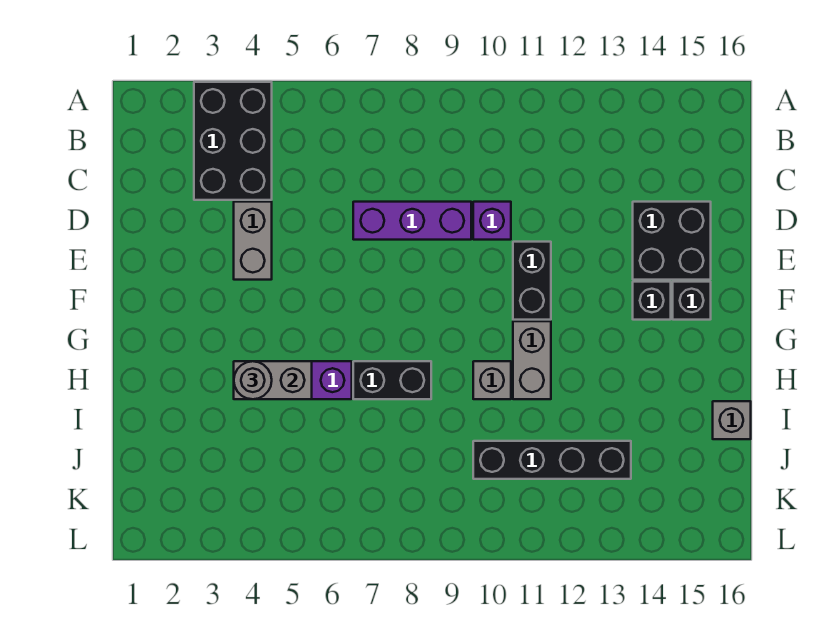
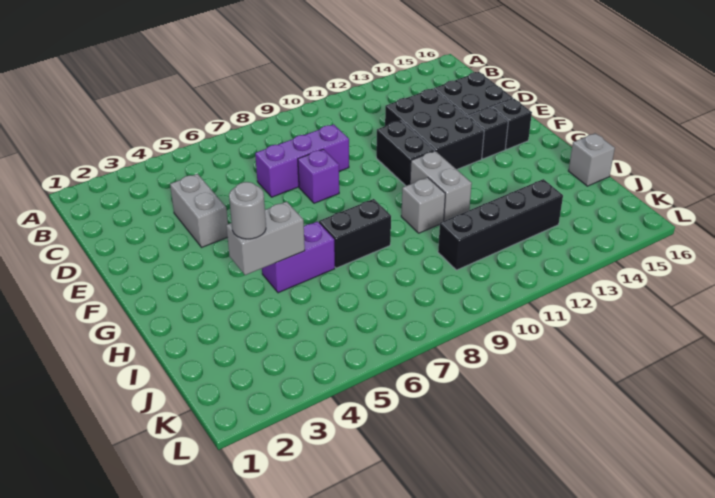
black 2x3 brick [194,82,272,200] -> black 2x3 brick moved to [385,89,484,169]
purple 1x1 brick [473,202,511,240] -> purple 1x1 brick moved to [298,149,339,203]

